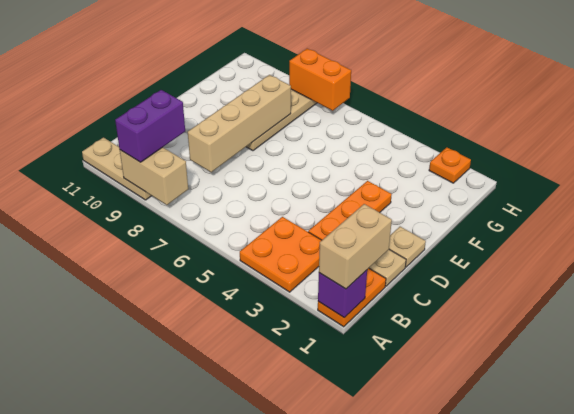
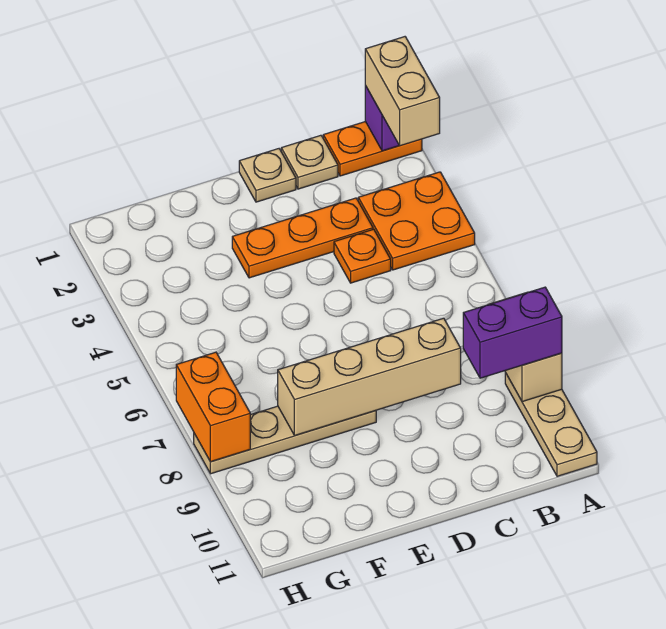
tan 1x2 brick [319,204,392,289] -> tan 1x2 brick turned to [365,37,440,146]
orange 1x1 plate [429,147,471,183] -> orange 1x1 plate moved to [334,229,391,283]

